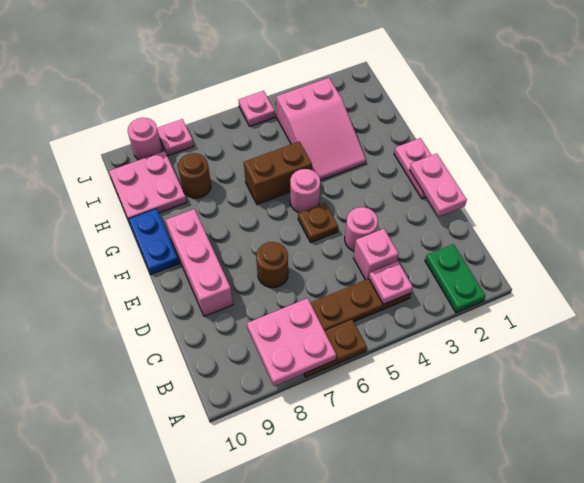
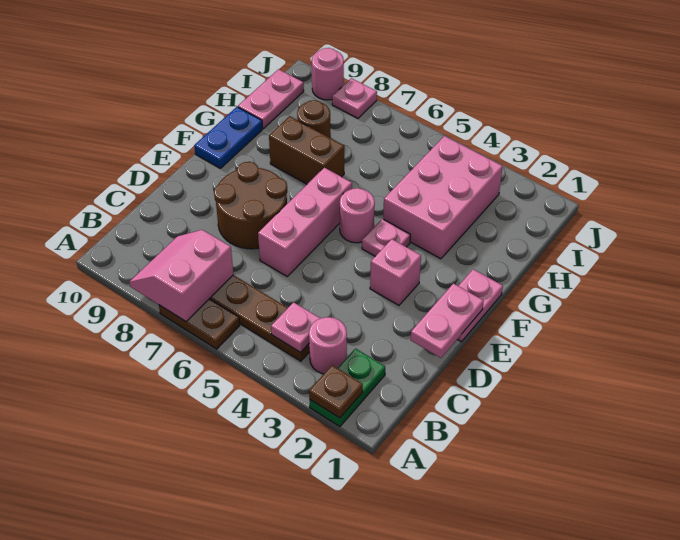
pink 2x2 plate [247,298,336,386] -> pink 2x2 slope [130,230,233,322]
pink 1x1 brick [354,229,399,280] -> pink 1x1 brick moved to [370,239,421,305]
pink 1x1 round brick [345,207,378,251] -> pink 1x1 round brick moved to [309,317,347,374]
brown 1x1 round brick [256,242,288,288] -> brown 2x2 round brick [214,162,287,249]
pink 1x3 brick [166,209,233,316] -> pink 1x3 brick moved to [258,168,352,276]
brown 1x1 plate [298,203,338,243] -> brown 1x1 plate moved to [309,365,363,418]
pink 2x3 slope [276,78,366,181] -> pink 2x3 brick [383,136,503,259]
brown 1x2 brick [244,142,312,204] -> brown 1x2 brick moved to [269,116,344,184]
pink 2x2 plate [109,151,187,219] -> pink 1x2 plate [238,69,304,128]
pink 1x1 plate [238,91,275,126] -> pink 1x1 plate moved to [362,219,410,256]

